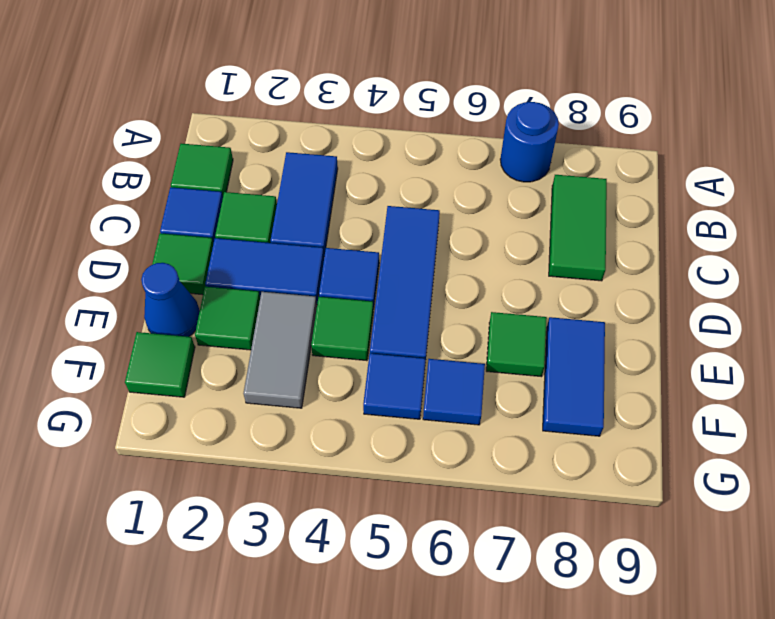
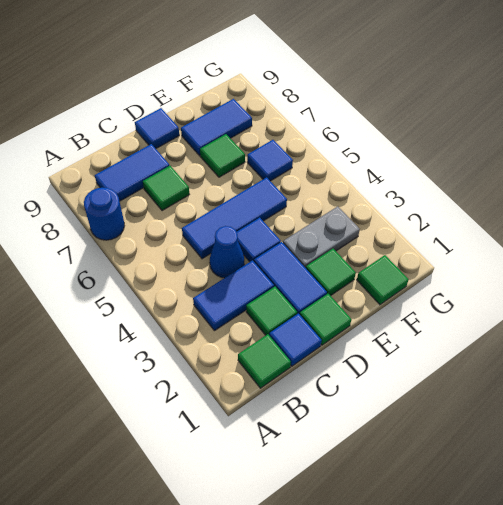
green 1x2 tile [549,175,607,281] -> blue 1x2 tile [95,144,169,201]
blue 1x1 cone [141,263,200,337] -> blue 1x1 cone moved to [210,226,244,278]
grey 1x2 tile [243,292,317,408] -> grey 1x2 plate [283,206,360,268]
green 1x1 tile [311,297,373,361] -> green 1x1 tile moved to [143,166,189,211]
blue 1x1 tile [363,353,426,419] -> blue 1x1 tile moved to [135,108,179,148]

